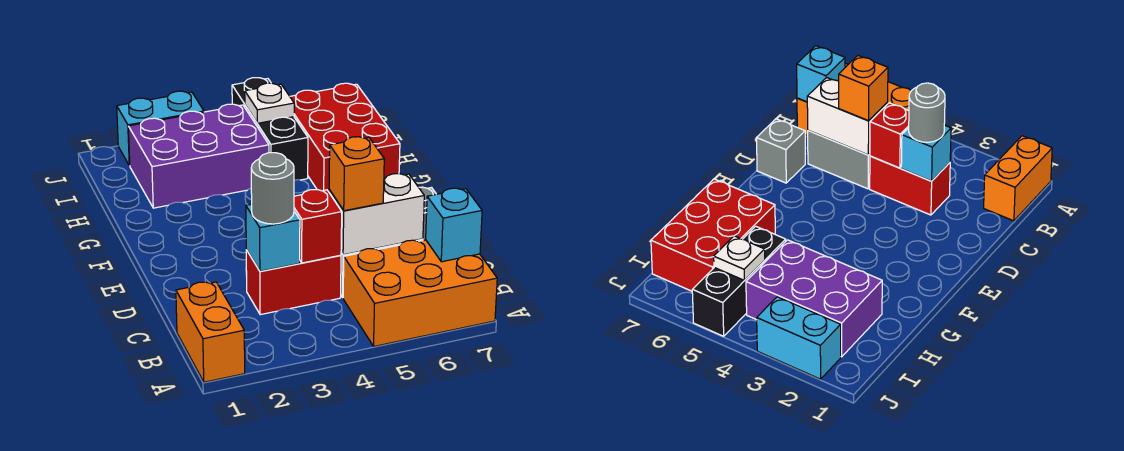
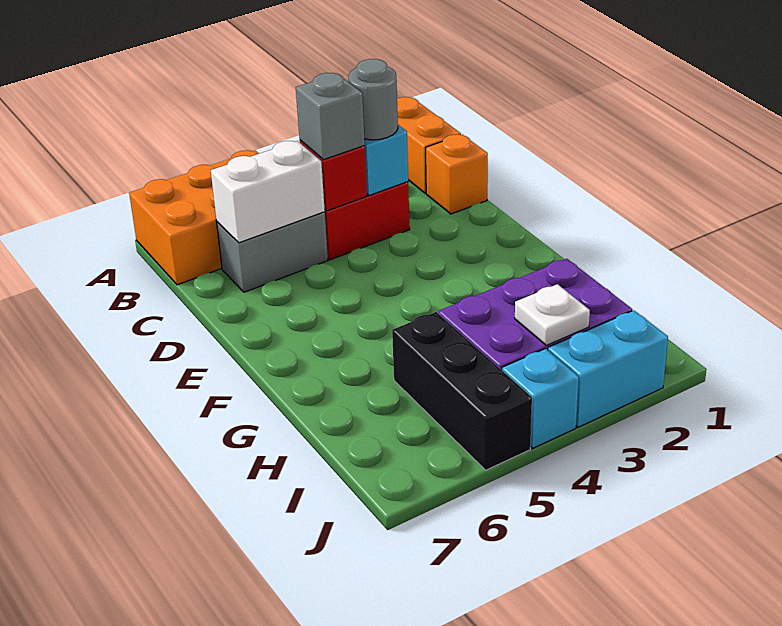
cyan 1x1 brick [426,188,482,262] -> cyan 1x1 brick moved to [502,349,579,448]
orange 1x1 brick [329,137,384,211] -> orange 1x1 brick moved to [426,134,488,214]
grey 1x1 brick [757,119,805,183] -> grey 1x1 brick moved to [296,73,365,160]
red 2x3 brick [290,83,400,192] -> none
white 1x1 plate [245,83,294,123] -> white 1x1 plate moved to [515,284,590,345]

